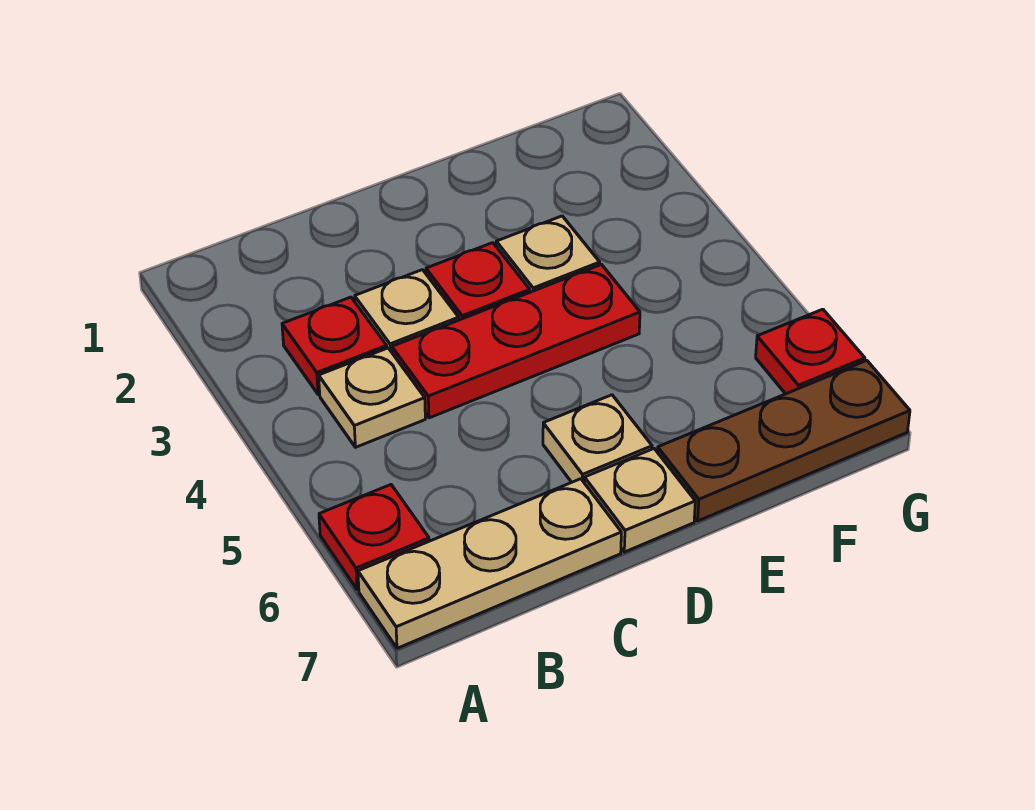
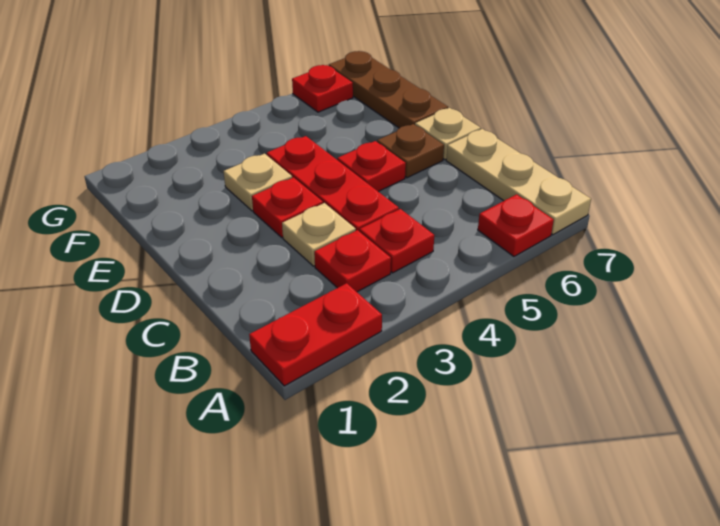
none -> red 1x2 plate [249,283,382,386]
tan 1x1 plate [319,348,425,447] -> red 1x1 plate [360,209,434,273]
none -> red 1x1 plate [337,141,406,192]
tan 1x1 plate [543,395,652,482] -> brown 1x1 plate [377,124,444,178]

